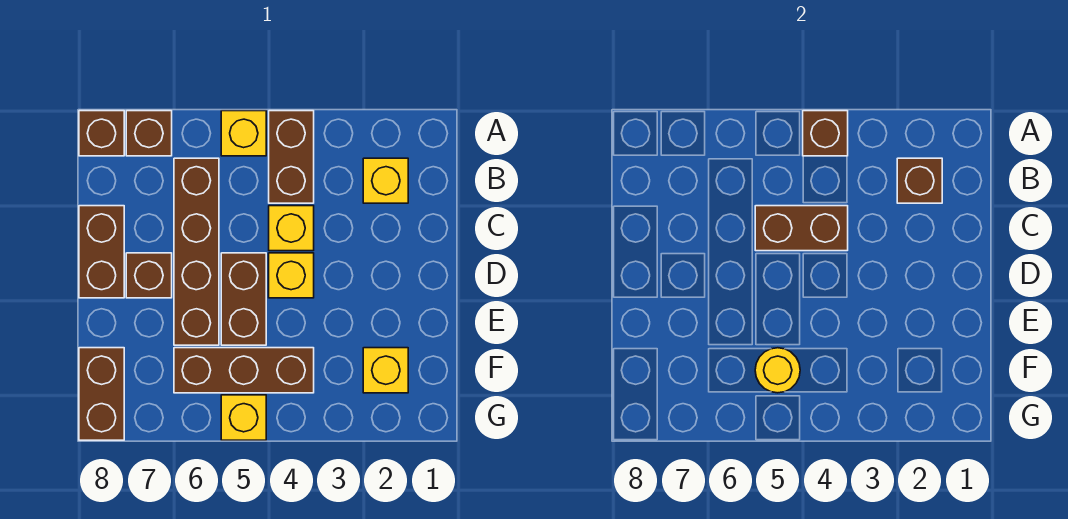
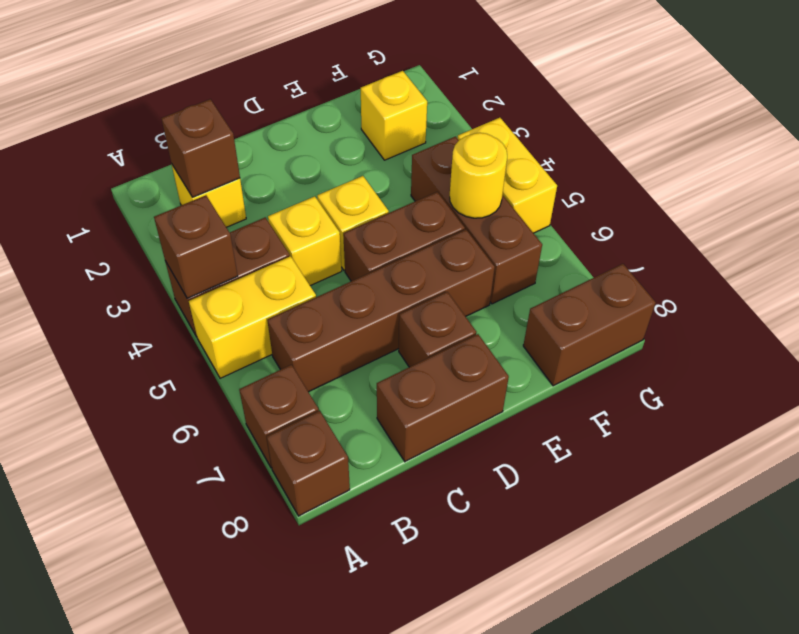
yellow 1x1 brick [221,111,266,156] -> yellow 1x2 brick [189,256,316,378]
brown 1x2 brick [755,206,848,251] -> none
yellow 1x1 brick [221,395,266,440] -> yellow 1x2 brick [458,118,557,233]

